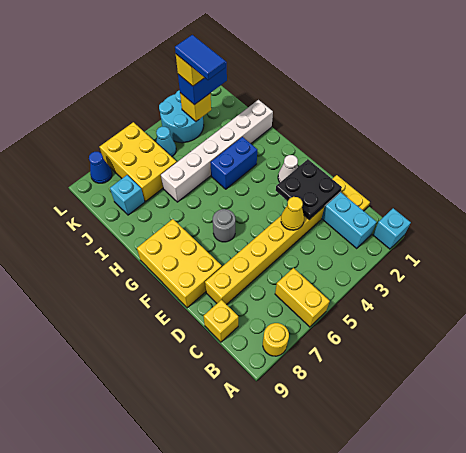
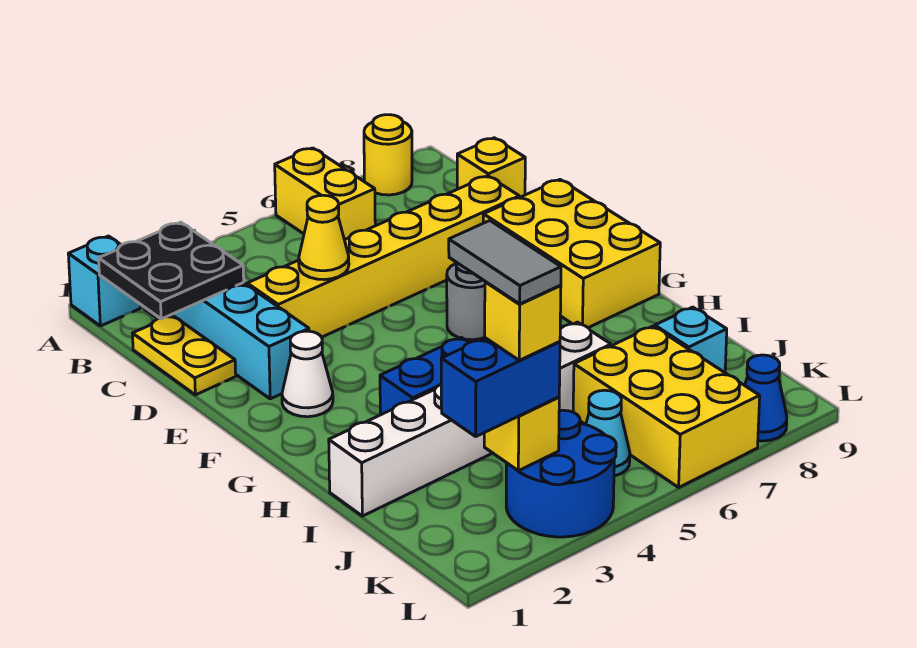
black 2x2 plate [276,159,342,220] -> black 2x2 plate moved to [99,222,244,319]
blue 1x2 tile [175,35,225,80] -> grey 1x2 tile [449,221,561,304]
cyan 2x2 round brick [159,90,204,143] -> blue 2x2 round brick [506,410,616,537]

